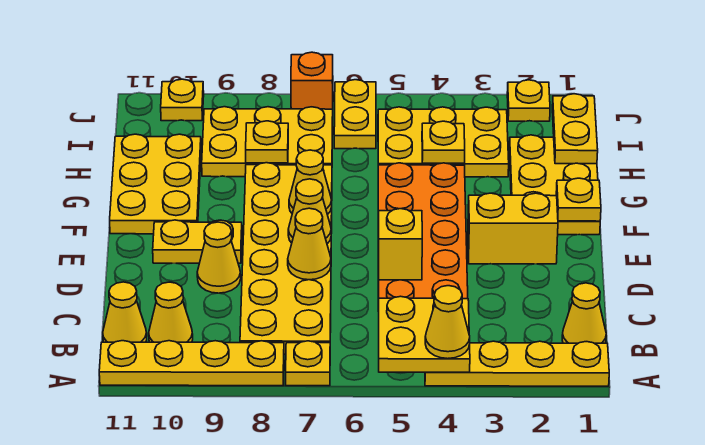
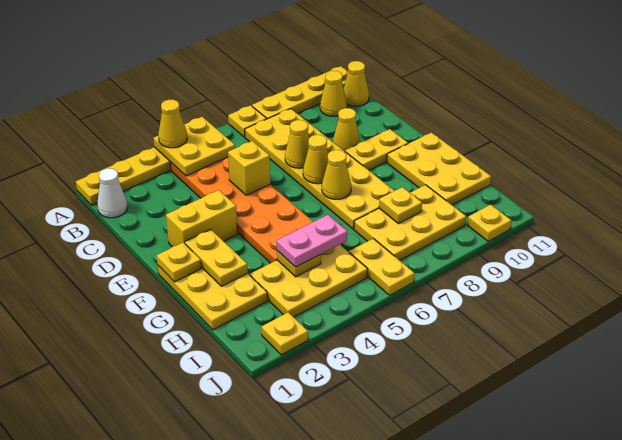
yellow 1x1 cone [562,283,606,343] -> white 1x1 cone [97,168,128,218]
yellow 1x2 plate [552,94,598,164] -> yellow 1x2 plate moved to [185,229,248,286]
none -> pink 1x2 plate [277,215,347,267]
orange 1x1 brick [291,52,333,109] -> none

